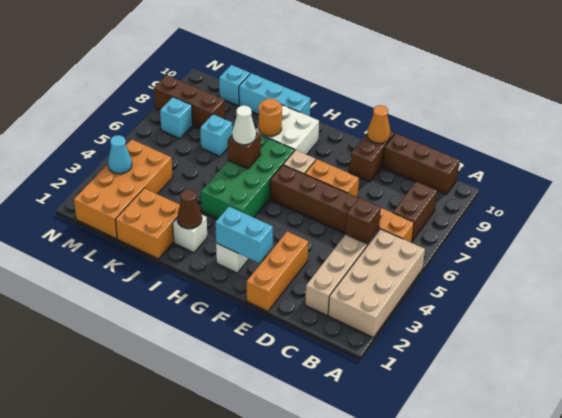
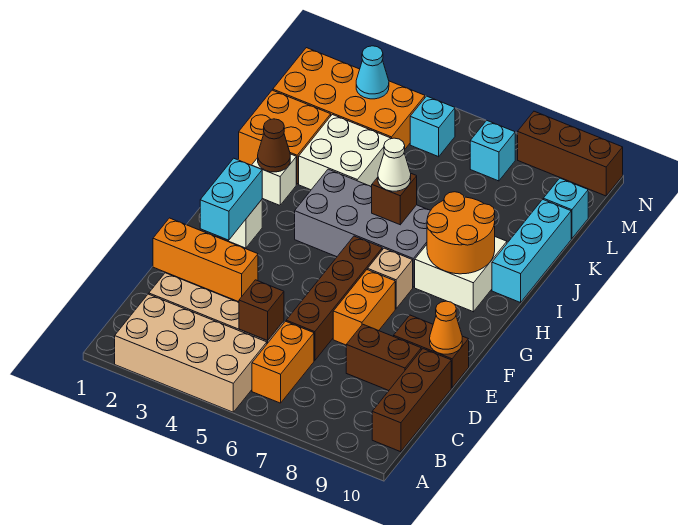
brown 1x2 brick [393,182,437,241] -> brown 1x2 brick moved to [346,324,421,390]
green 2x4 brick [201,135,294,219] -> grey 2x4 brick [295,169,430,287]
orange 1x1 round brick [259,98,282,136] -> orange 2x2 round brick [427,192,495,274]
none -> white 2x2 brick [299,115,391,190]
cyan 1x1 brick [200,114,232,156] -> cyan 1x1 brick moved to [410,96,455,157]
brown 1x3 brick [154,75,225,128] -> brown 1x3 brick turned to [518,111,623,196]

